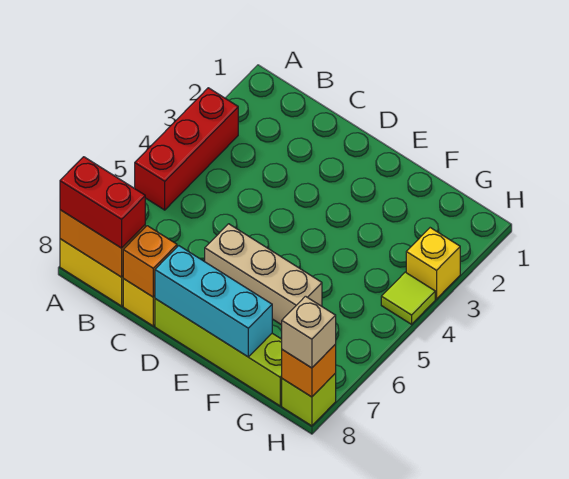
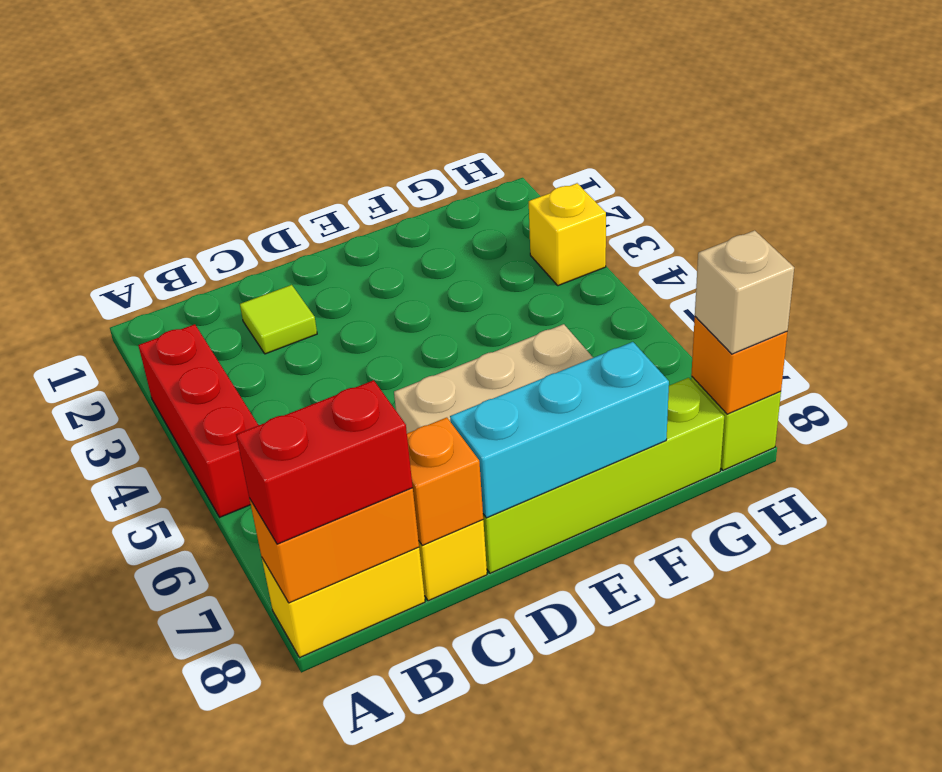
lime 1x1 tile [381,272,435,324] -> lime 1x1 tile moved to [240,285,317,354]

